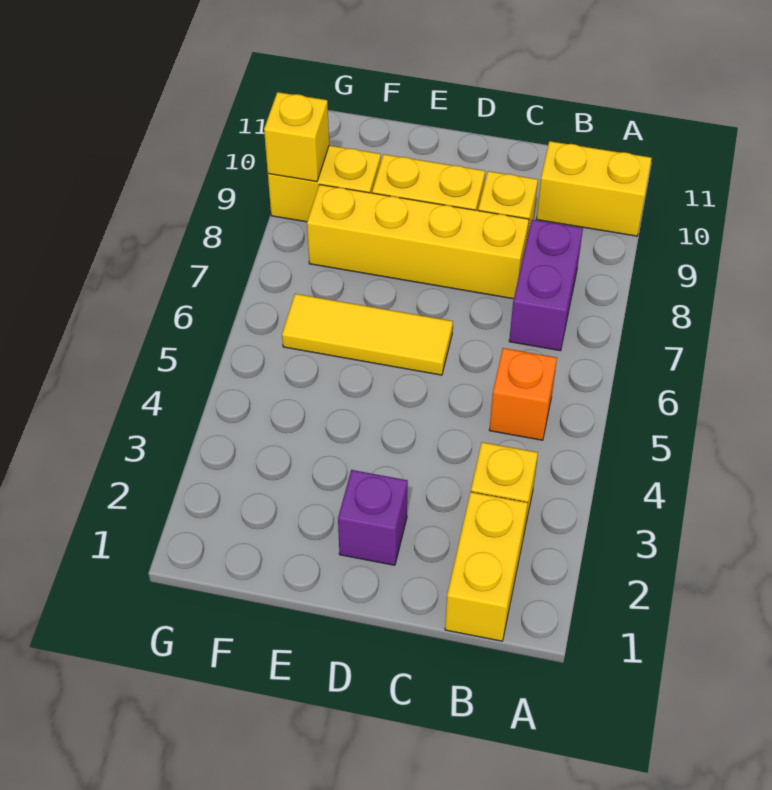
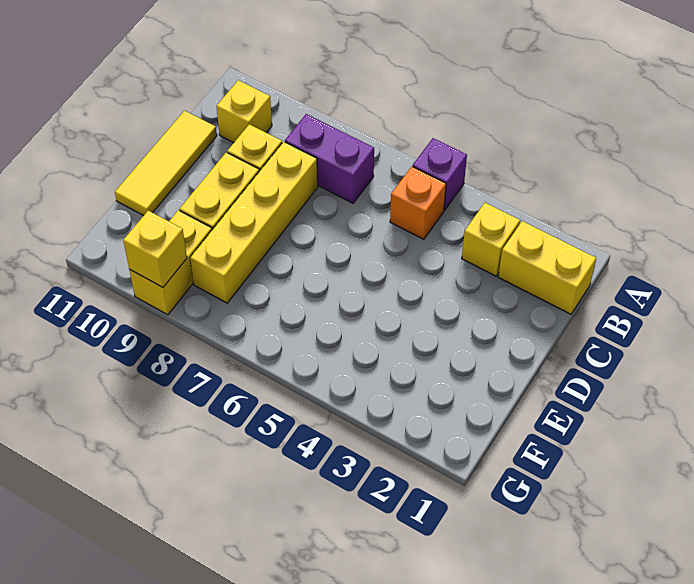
yellow 1x2 brick [536,141,651,236] -> yellow 1x1 brick [216,80,272,143]
purple 1x1 brick [338,470,408,565] -> purple 1x1 brick moved to [413,138,467,210]
yellow 1x3 tile [282,294,453,375] -> yellow 1x3 tile moved to [115,111,217,216]

